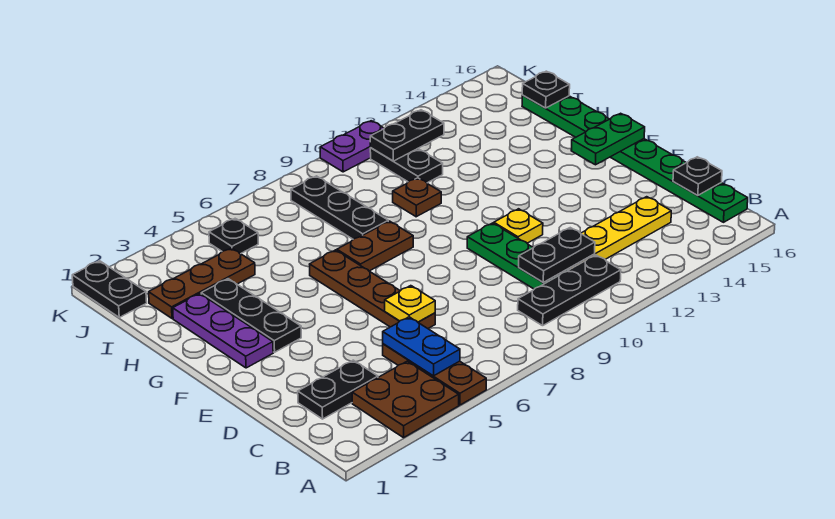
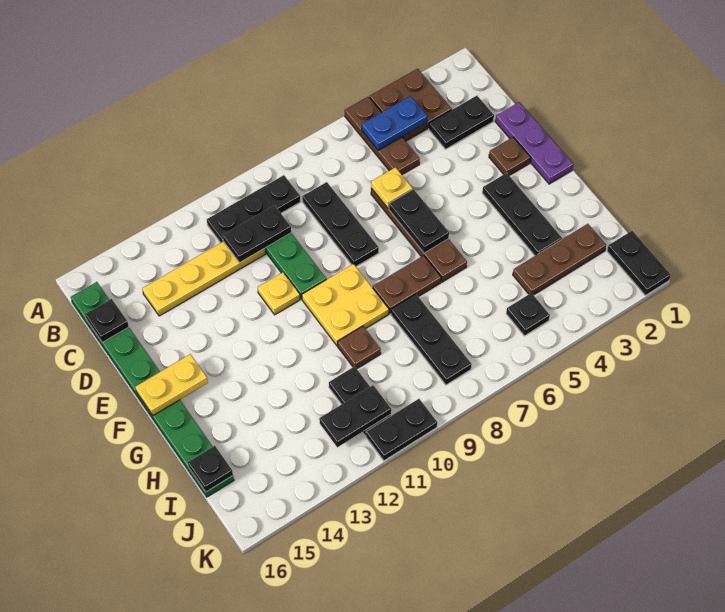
blue 1x2 plate [383,317,460,376] -> blue 1x2 plate turned to [362,96,427,150]
none -> black 1x3 plate [302,182,379,266]
none -> brown 1x1 plate [489,137,530,175]
none -> black 1x2 plate [389,189,449,253]
purple 1x3 plate [173,294,273,368] -> purple 1x3 plate moved to [495,102,574,184]
none -> yellow 2x2 plate [302,264,389,346]
green 1x2 plate [571,113,645,165] -> yellow 1x2 plate [135,354,208,415]
purple 1x2 plate [320,121,384,172] -> black 1x2 plate [366,399,437,461]

